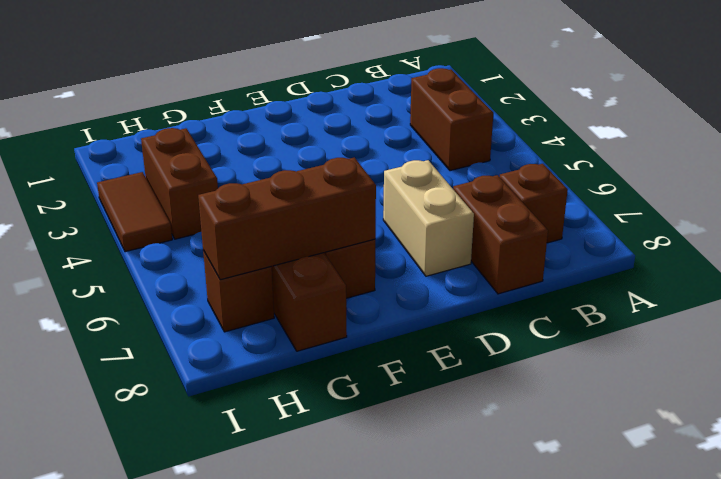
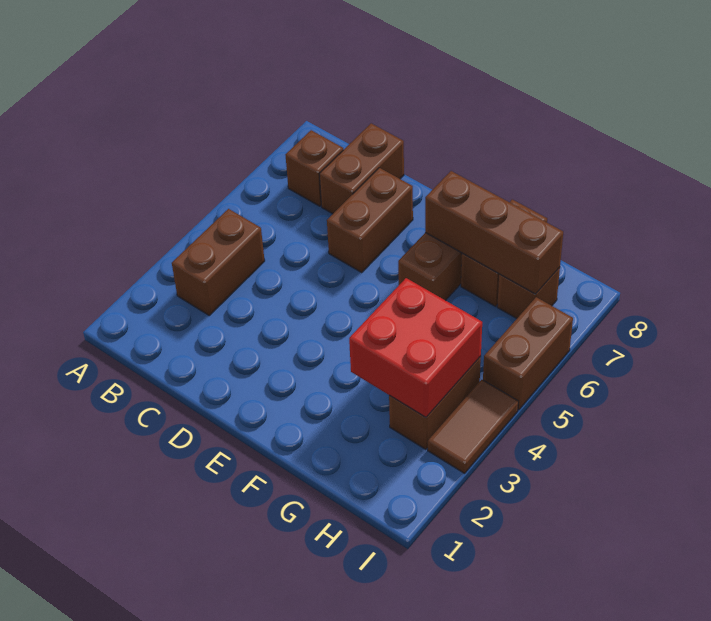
tan 1x2 brick [383,160,474,276] -> brown 1x2 brick [327,168,413,272]
none -> red 2x2 brick [349,278,482,417]
none -> brown 1x2 brick [483,297,573,410]

